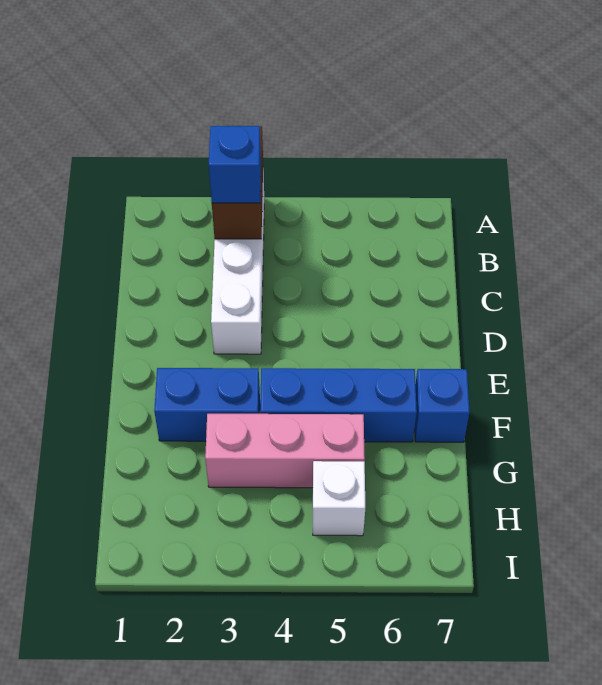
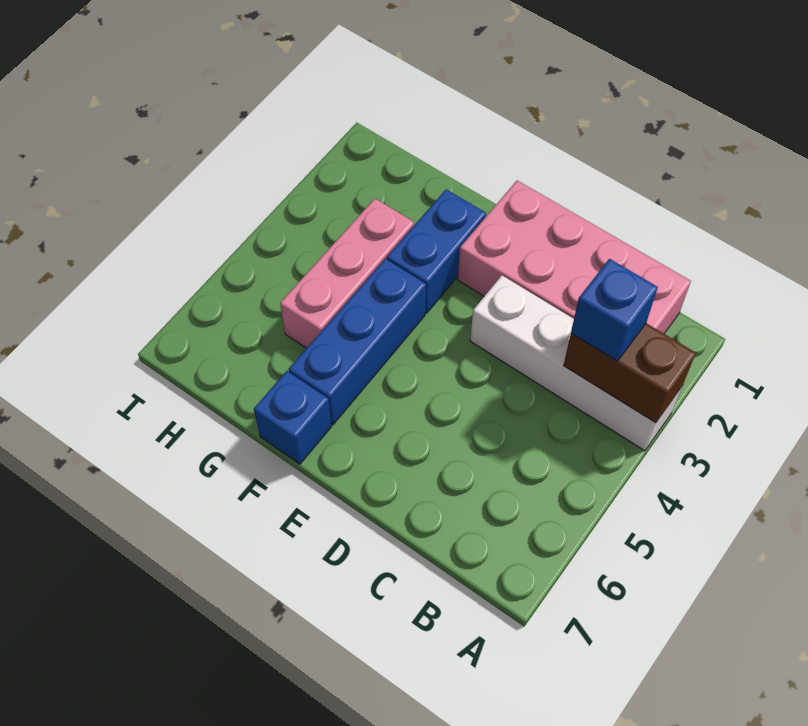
none -> pink 2x4 brick [458,181,691,333]
white 1x1 brick [313,461,365,536] -> none

